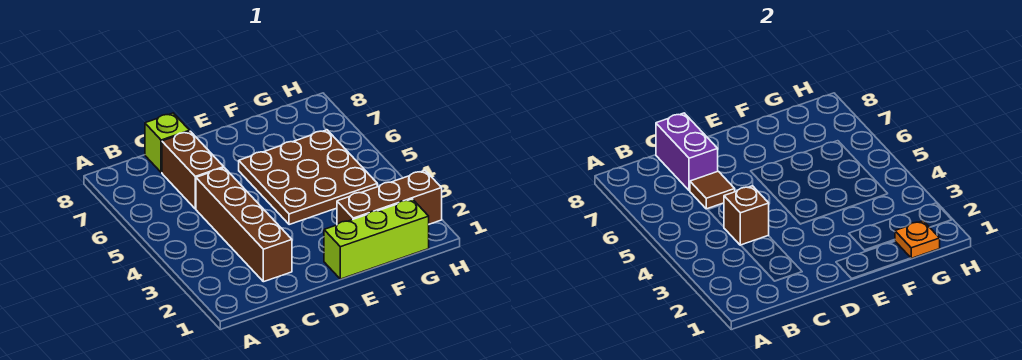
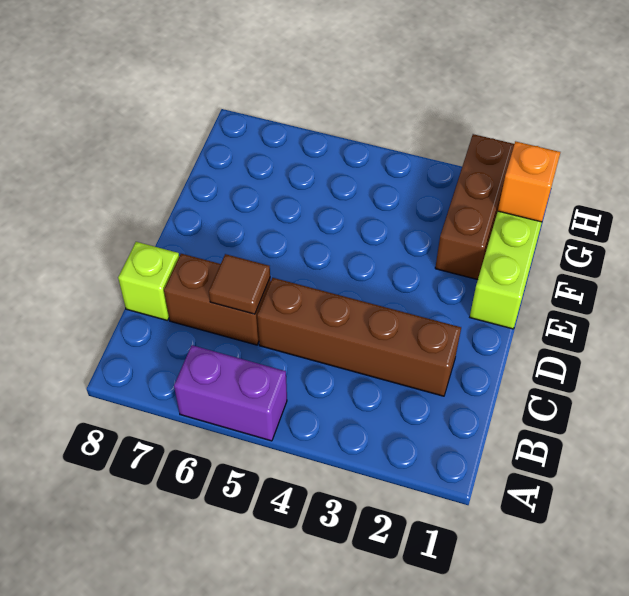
brown 1x1 brick [724,186,769,245] -> none
purple 1x2 brick [656,113,718,191] -> purple 1x2 brick moved to [174,345,287,441]
brown 3x3 plate [239,130,377,225] -> none
orange 1x1 plate [895,221,940,258] -> orange 1x1 brick [498,141,560,222]

